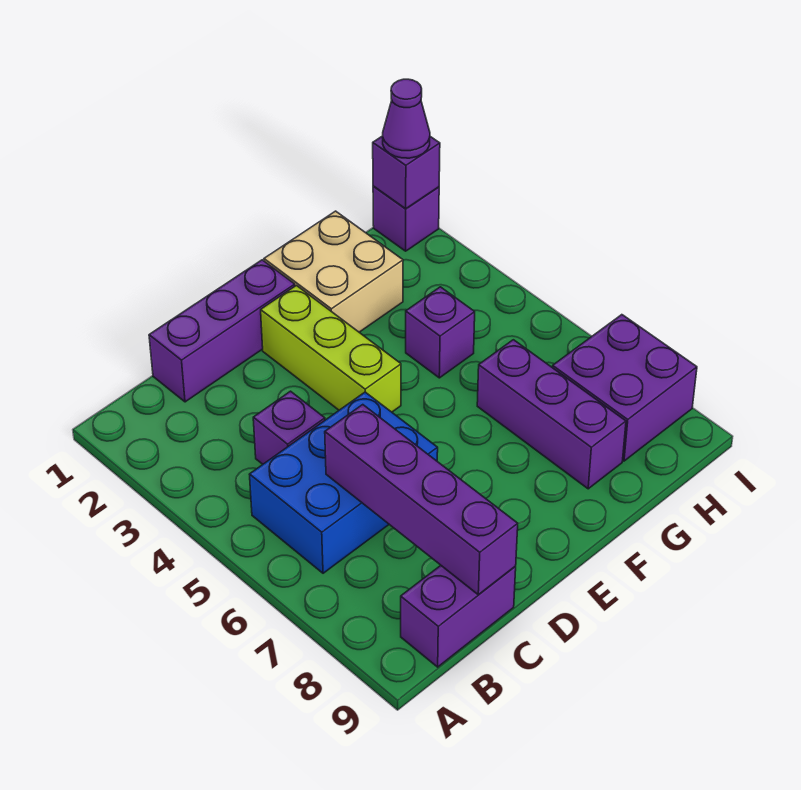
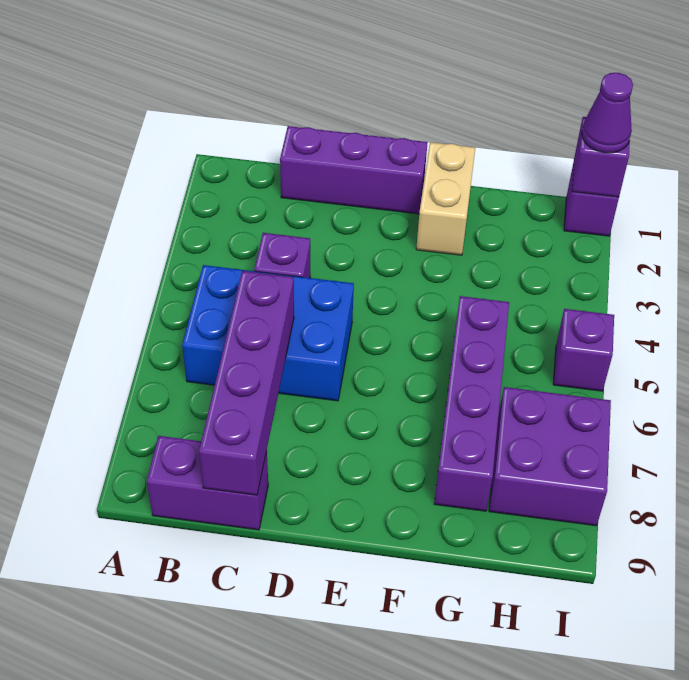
lime 1x3 brick [261,286,401,412] -> none
tan 2x2 brick [264,211,403,332] -> tan 1x2 brick [416,142,475,255]
purple 1x1 brick [406,287,475,378] -> purple 1x1 brick moved to [553,309,614,391]
purple 1x3 brick [477,340,626,489] -> purple 1x4 brick [434,296,509,511]

